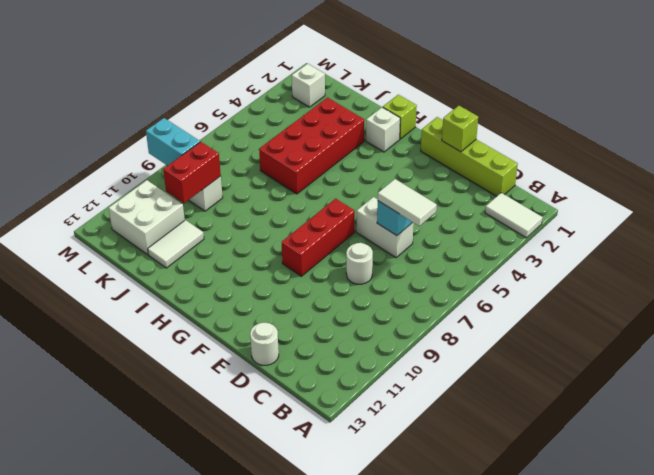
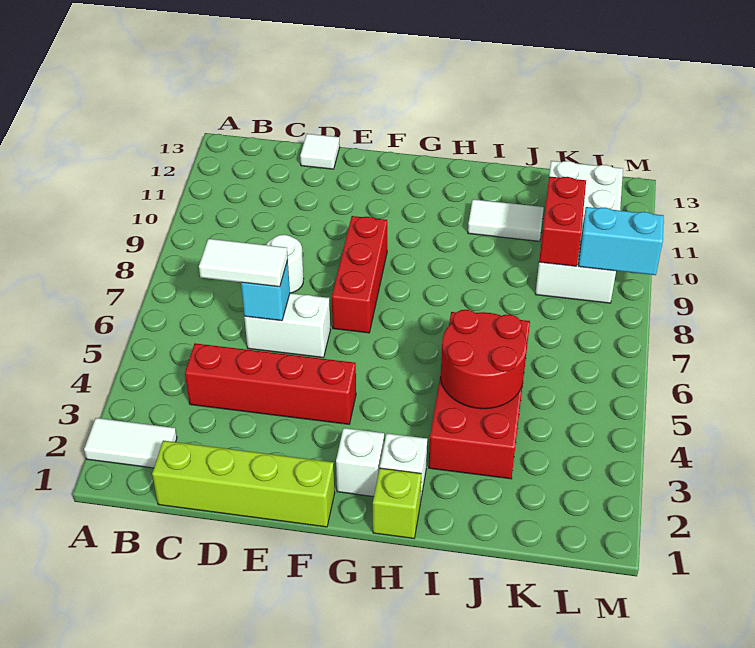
none -> red 1x4 brick [185,343,356,424]
white 1x1 round brick [250,323,279,365] -> white 1x1 tile [300,134,340,169]
lime 1x1 brick [442,106,478,152] -> none
none -> red 2x2 round brick [441,310,527,409]
white 1x2 tile [148,220,204,268] -> white 1x2 tile turned to [468,199,544,241]
white 1x1 brick [292,64,325,107] -> white 1x1 brick moved to [336,428,384,497]

